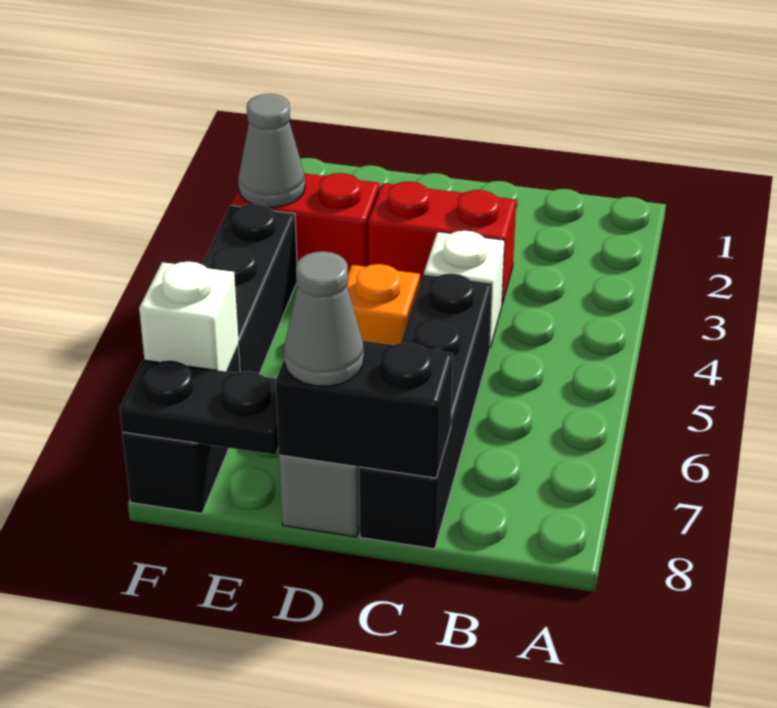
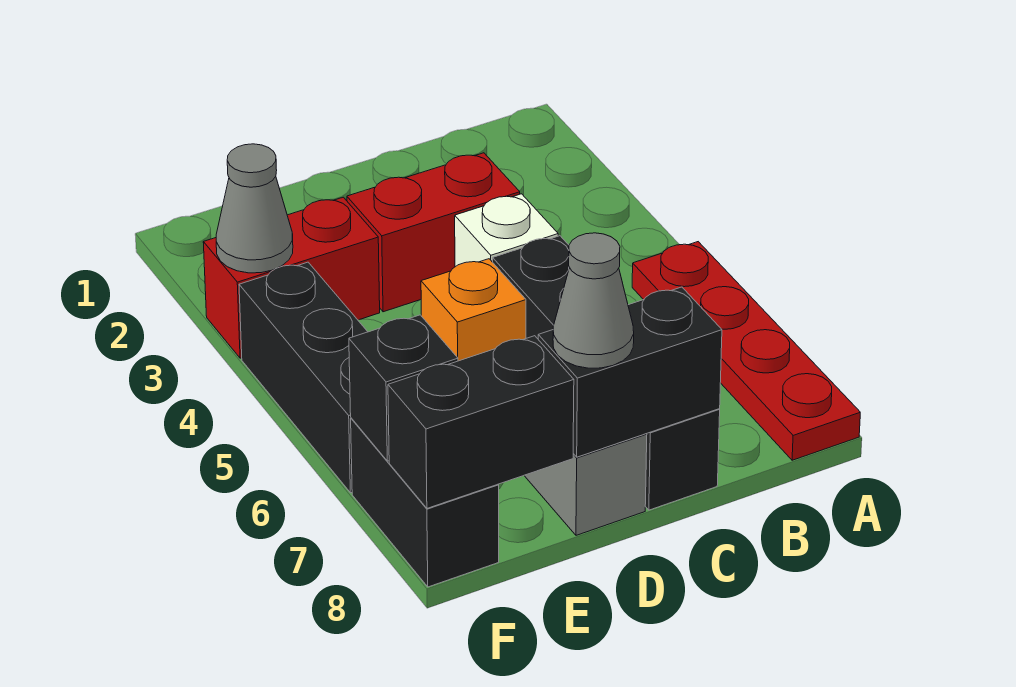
none -> red 1x4 plate [632,242,860,460]
black 1x2 plate [120,360,279,455] -> black 1x2 brick [388,336,574,508]
white 1x1 brick [139,262,239,372] -> black 1x1 brick [349,315,458,461]

